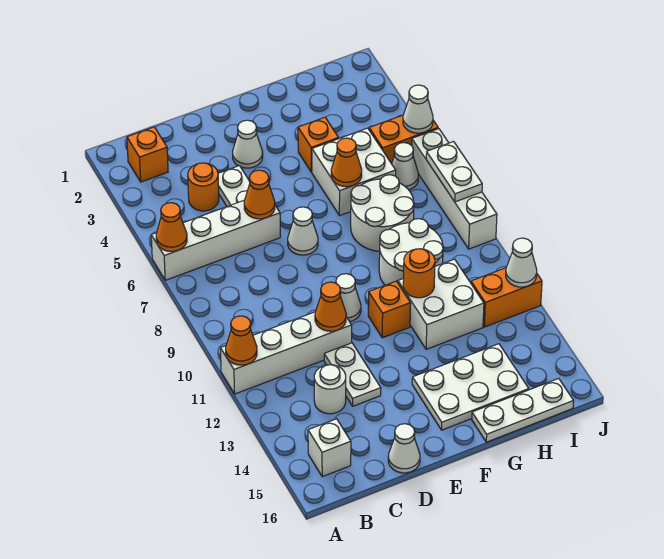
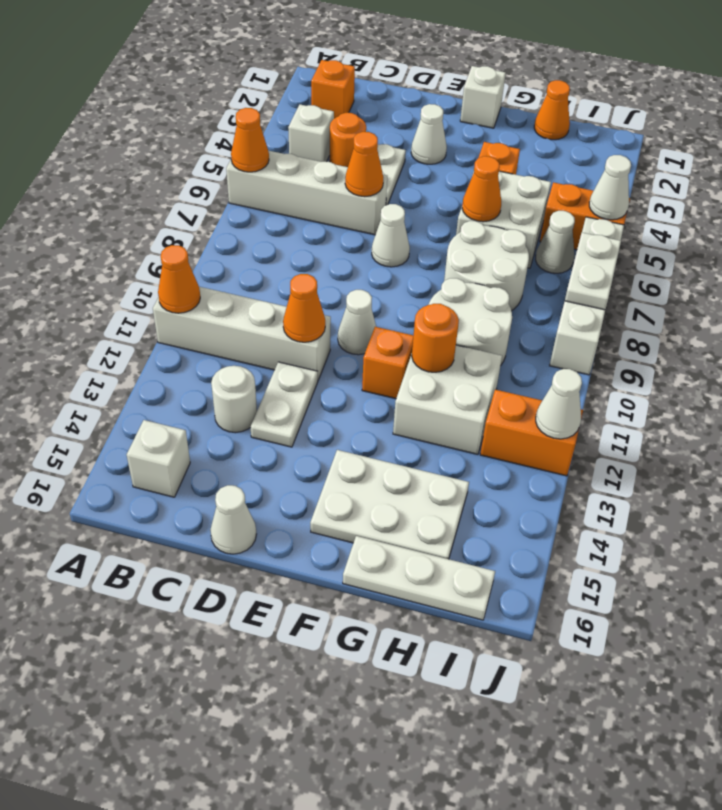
none -> white 1x1 brick [288,105,334,162]
none -> white 1x1 brick [460,66,506,128]
none -> orange 1x1 cone [534,80,570,140]

